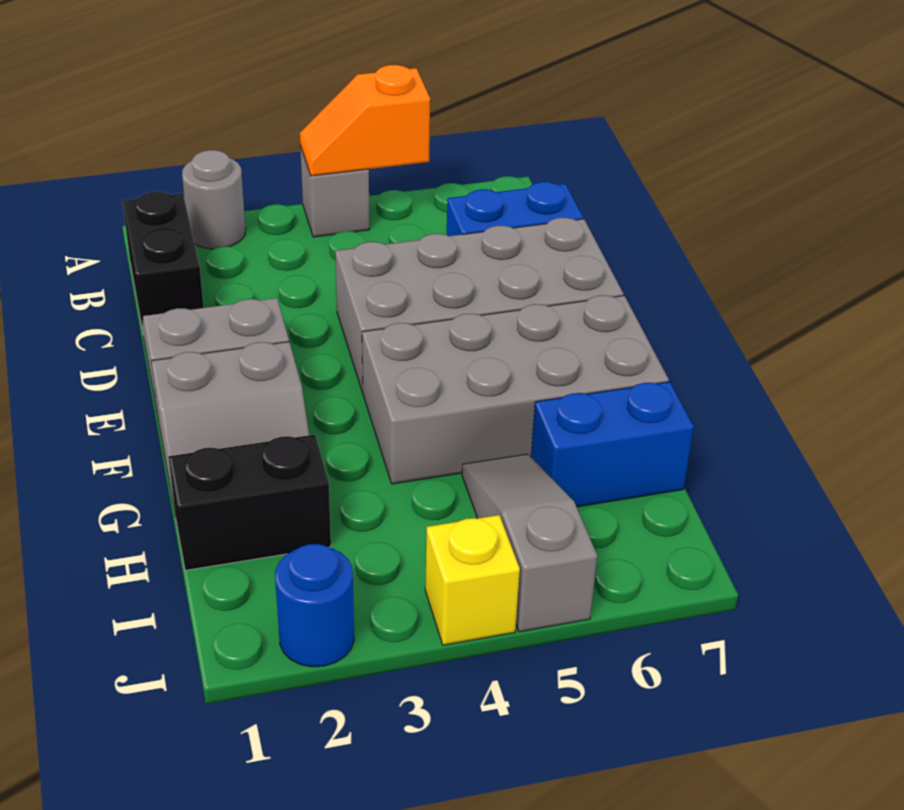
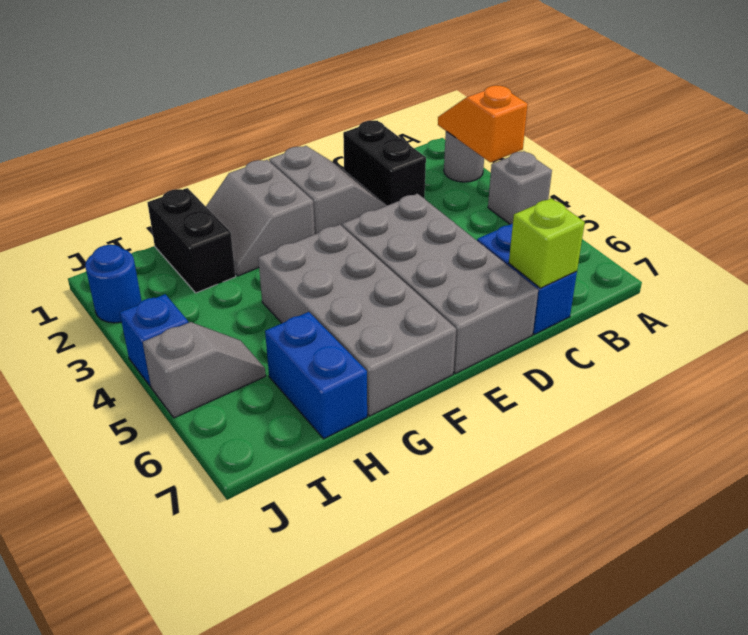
orange 1x2 slope [300,65,430,176] -> orange 1x2 slope moved to [438,85,528,162]
black 1x2 brick [122,192,204,331] -> black 1x2 brick turned to [343,121,426,206]
none -> lime 1x1 brick [509,198,585,288]
grey 1x3 slope [462,454,597,632] -> grey 1x2 slope [143,322,266,418]
yellow 1x1 brick [425,515,520,645] -> blue 1x1 brick [120,294,188,386]

